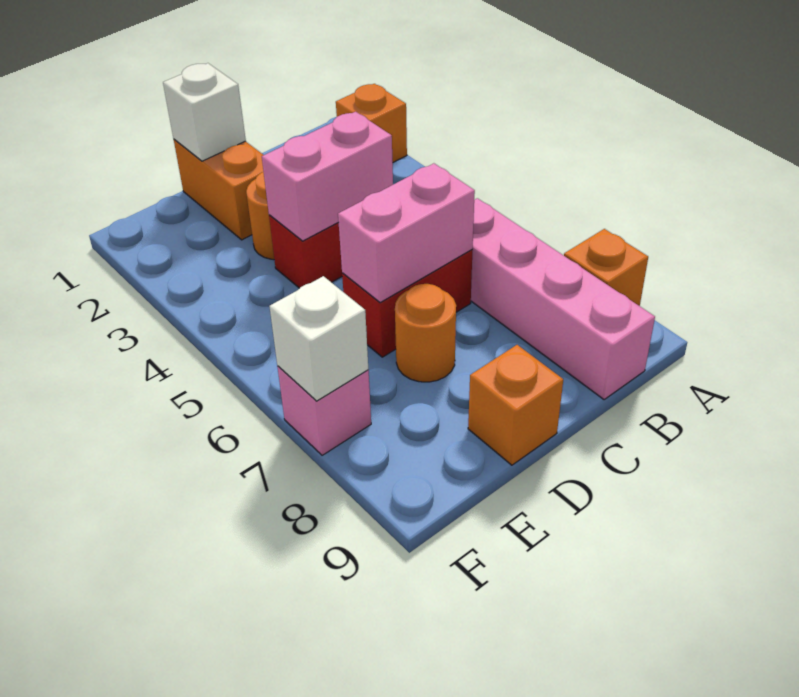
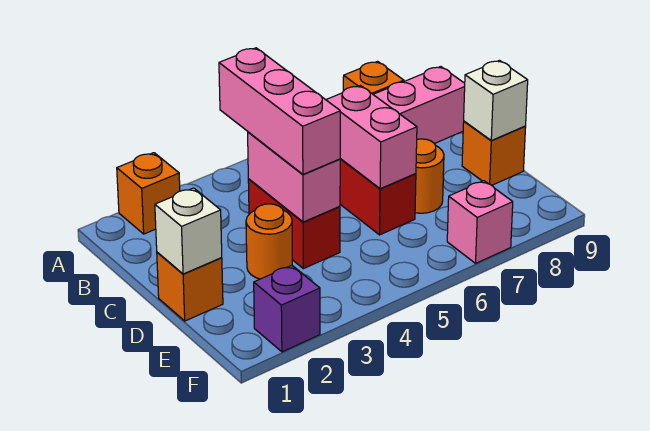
none -> pink 1x3 brick [219,48,340,174]
orange 1x2 brick [174,140,264,240] -> orange 1x1 brick [157,252,223,321]
none -> purple 1x1 brick [254,265,320,352]
white 1x1 brick [269,276,368,401] -> white 1x1 brick moved to [464,60,528,140]

